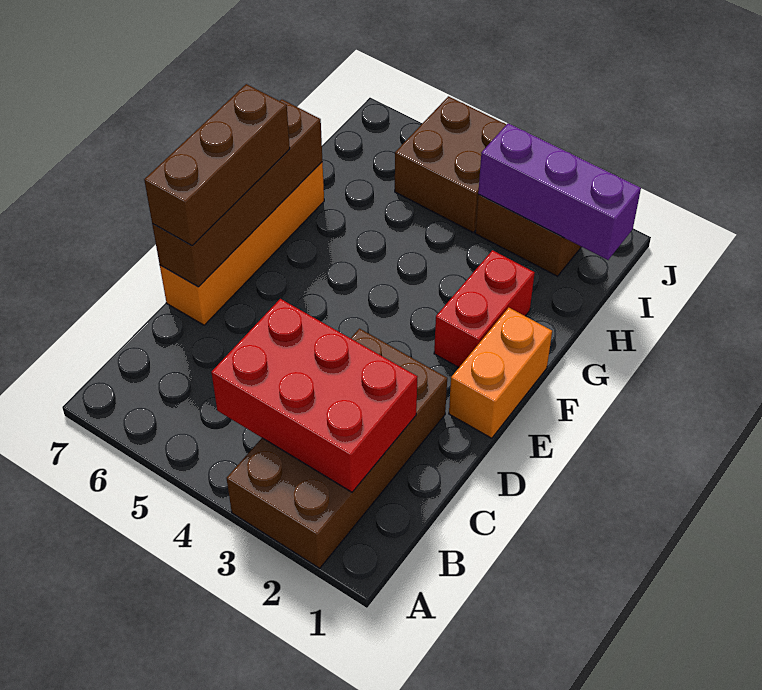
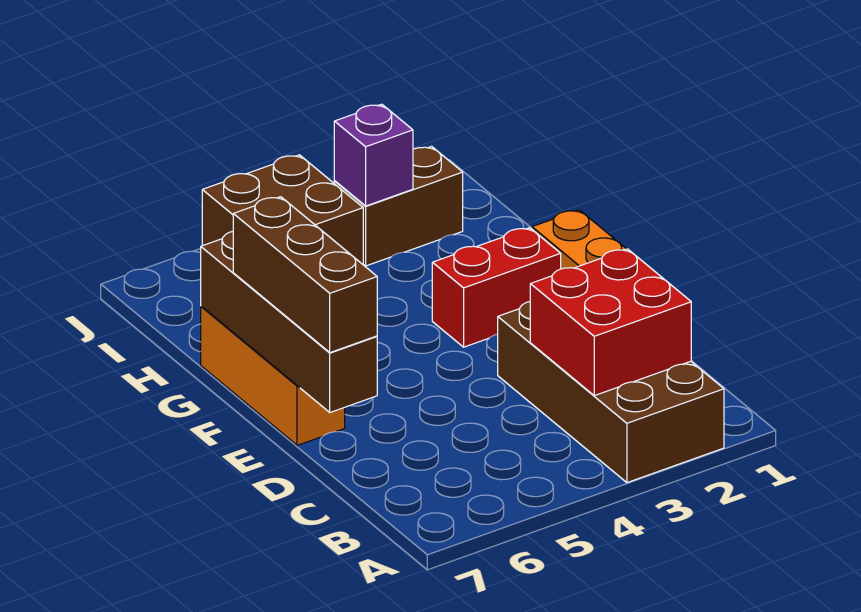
red 2x3 brick [211,299,417,492] -> red 2x2 brick [530,249,691,396]
orange 1x4 brick [160,162,324,325] -> orange 1x3 brick [201,306,345,445]
red 1x2 brick [434,250,535,367] -> red 1x2 brick turned to [432,228,561,347]
purple 1x3 brick [478,123,641,260] -> purple 1x1 brick [334,104,413,206]

